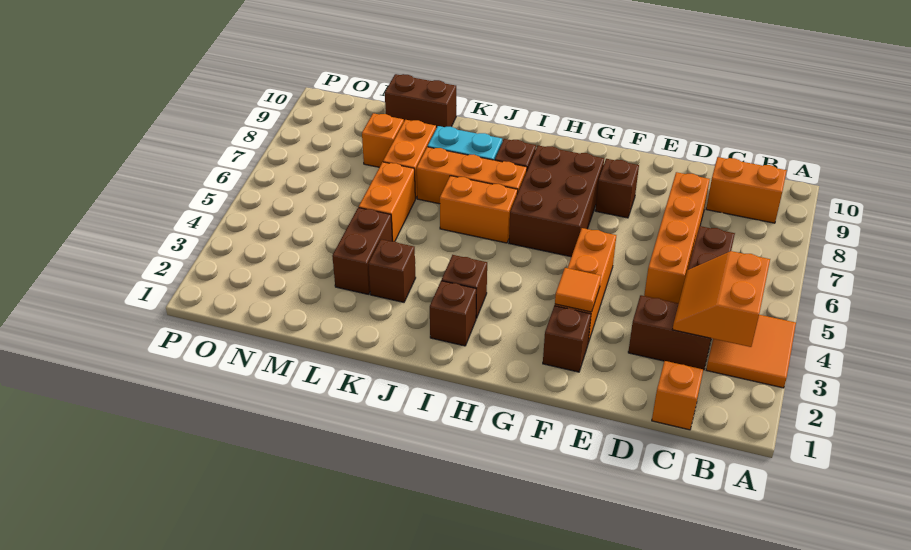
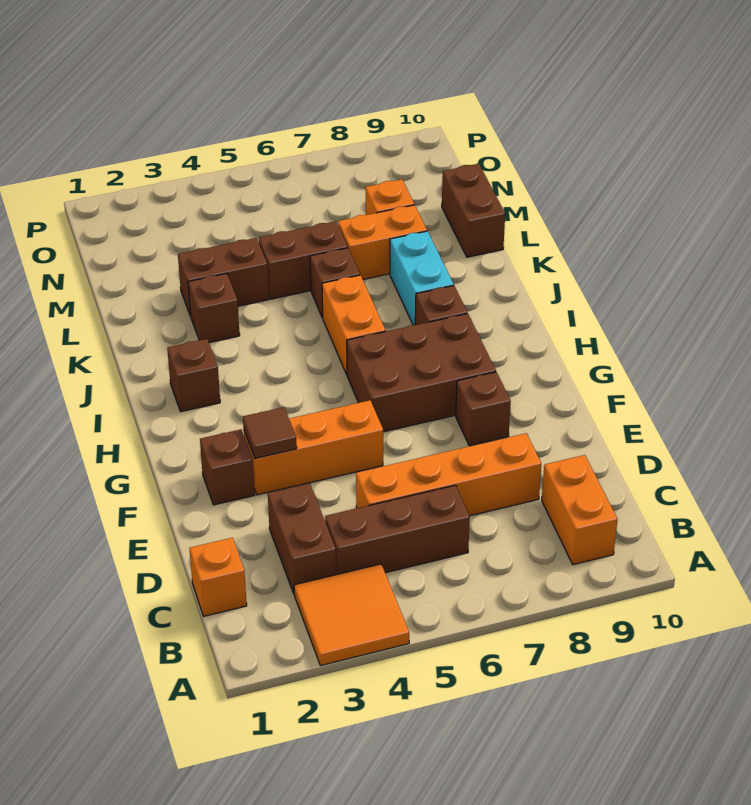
orange 2x2 slope [672,251,770,347] -> none
orange 1x1 tile [555,268,601,312] -> brown 1x1 tile [243,407,297,458]
brown 1x1 brick [442,255,487,319] -> brown 1x1 brick moved to [310,248,360,318]
orange 1x3 brick [417,147,527,204] -> none
orange 1x2 brick [359,162,415,241] -> brown 1x2 brick [259,221,348,299]

